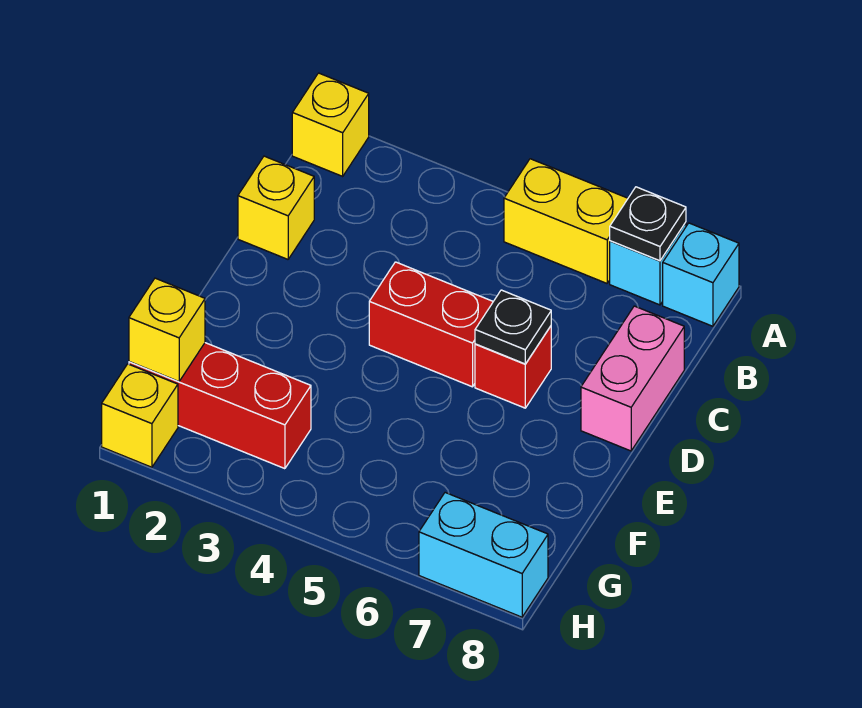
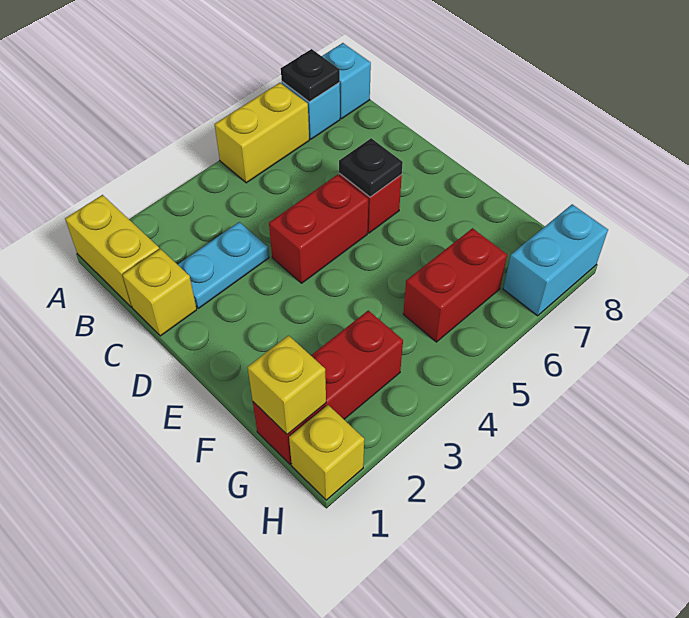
yellow 1x1 brick [292,73,369,176] -> yellow 1x2 brick [65,195,159,307]
none -> cyan 1x2 plate [177,222,269,308]
pink 1x2 brick [581,306,684,451] -> none
none -> red 1x2 brick [403,228,507,342]

